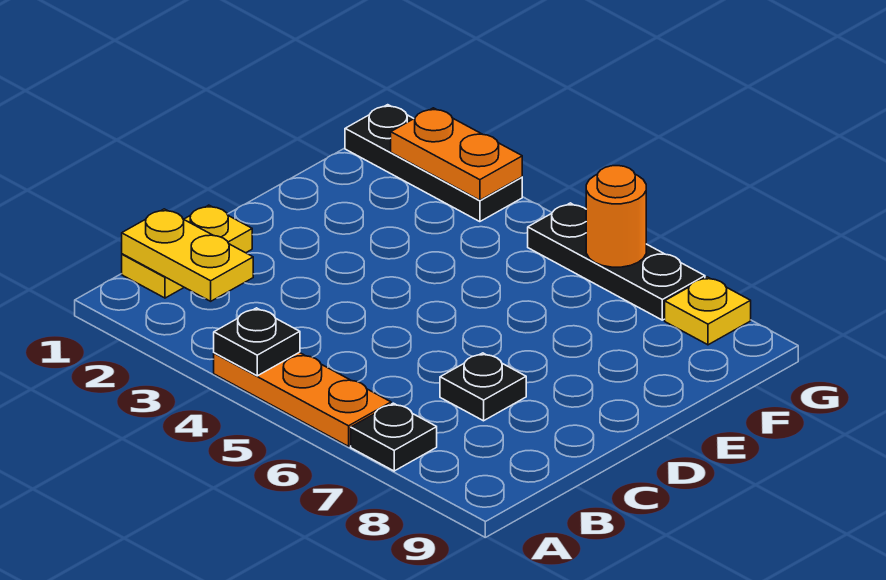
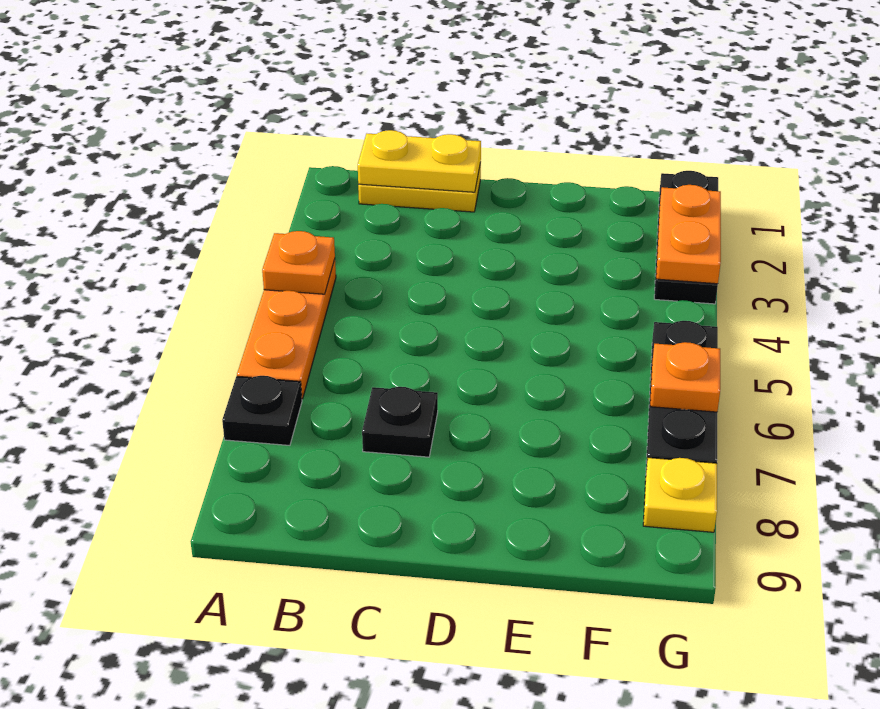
black 1x1 plate [214,308,300,376] -> orange 1x1 plate [262,231,335,294]
yellow 1x2 plate [122,209,253,301] -> yellow 1x2 plate turned to [358,130,481,192]
orange 1x1 round brick [586,166,646,267] -> orange 1x1 plate [650,342,720,412]

